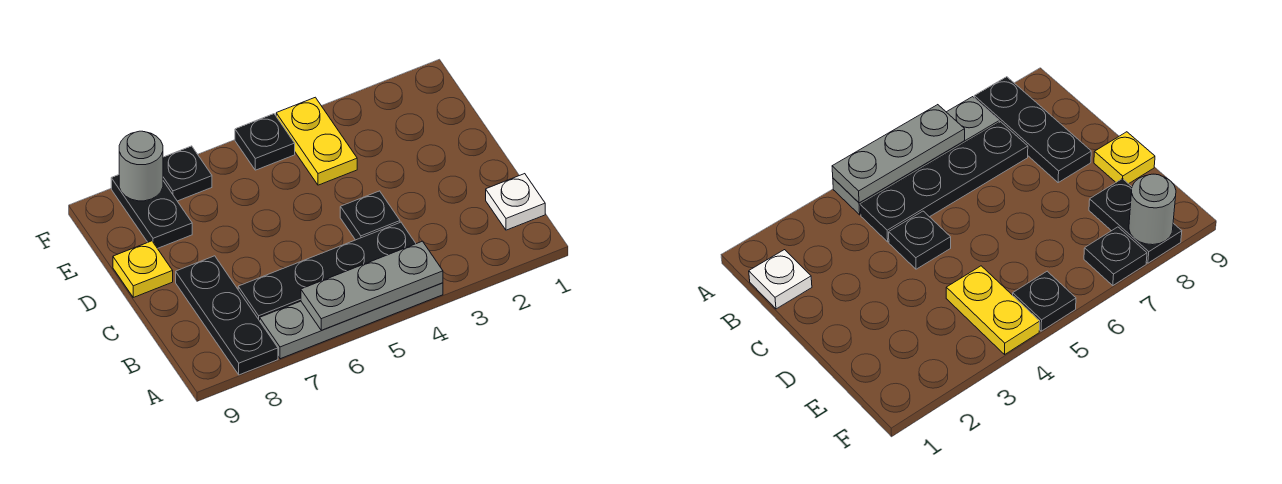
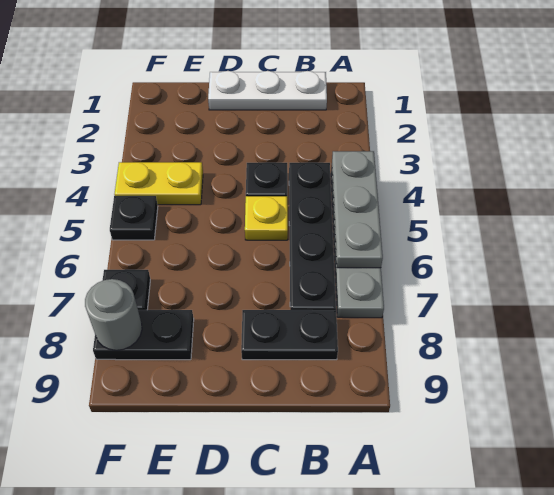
black 1x3 plate [176,256,278,375] -> black 1x2 plate [241,310,338,360]
white 1x1 plate [486,174,545,230] -> white 1x3 plate [208,71,327,110]
yellow 1x1 plate [113,241,173,297] -> yellow 1x1 plate moved to [245,196,288,240]

